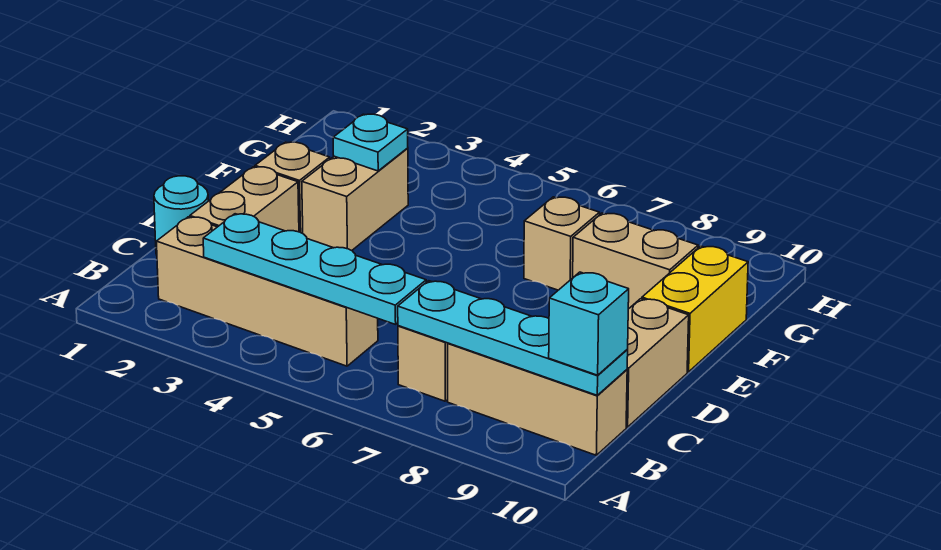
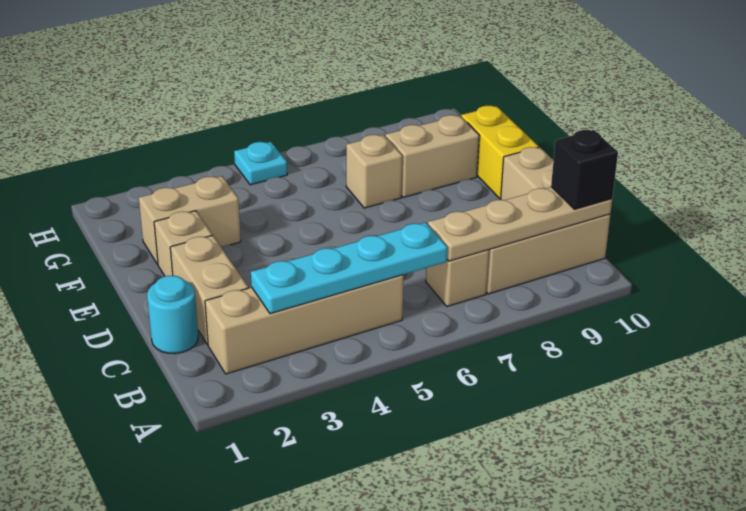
cyan 1x4 plate [398,281,628,395] -> tan 1x4 plate [428,187,612,261]
cyan 1x1 brick [549,272,629,375] -> black 1x1 brick [551,130,618,209]
tan 1x2 brick [302,148,408,251] -> tan 1x2 brick turned to [139,176,241,264]
cyan 1x1 plate [333,114,408,171] -> cyan 1x1 plate moved to [234,142,287,185]

